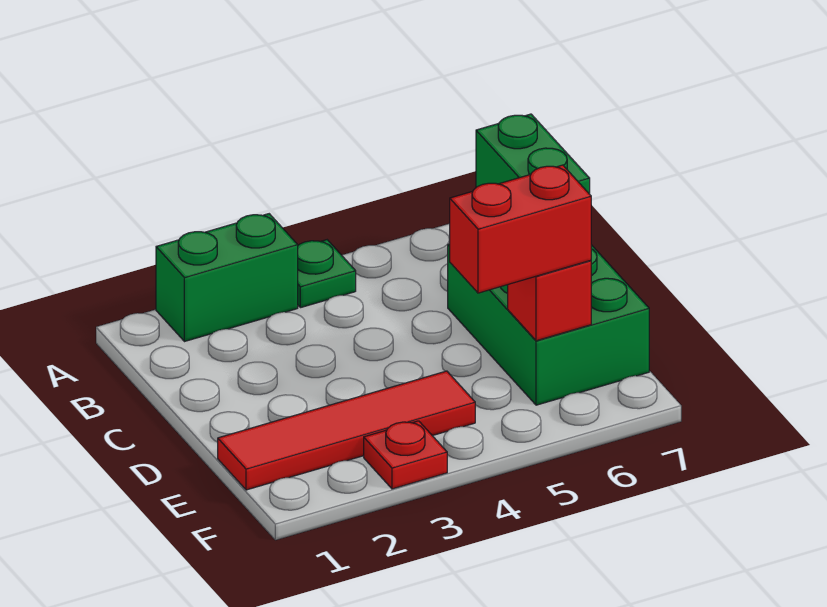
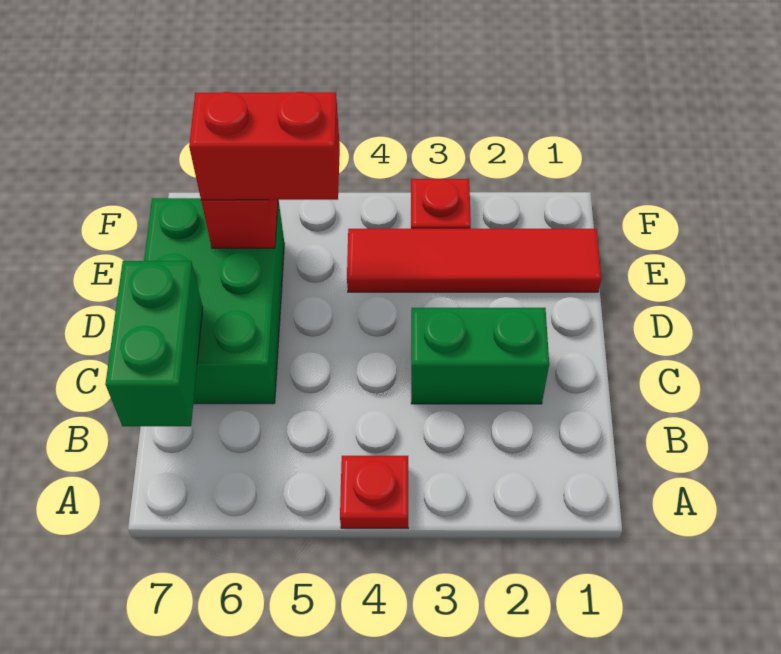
green 1x2 brick [156,214,298,342] -> green 1x2 brick moved to [411,308,549,404]
green 1x1 plate [298,240,356,308] -> red 1x1 plate [340,456,408,528]

